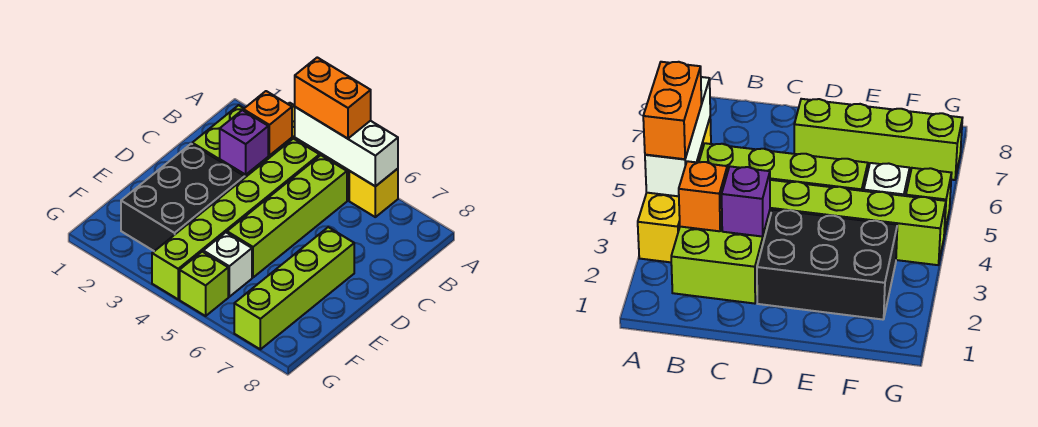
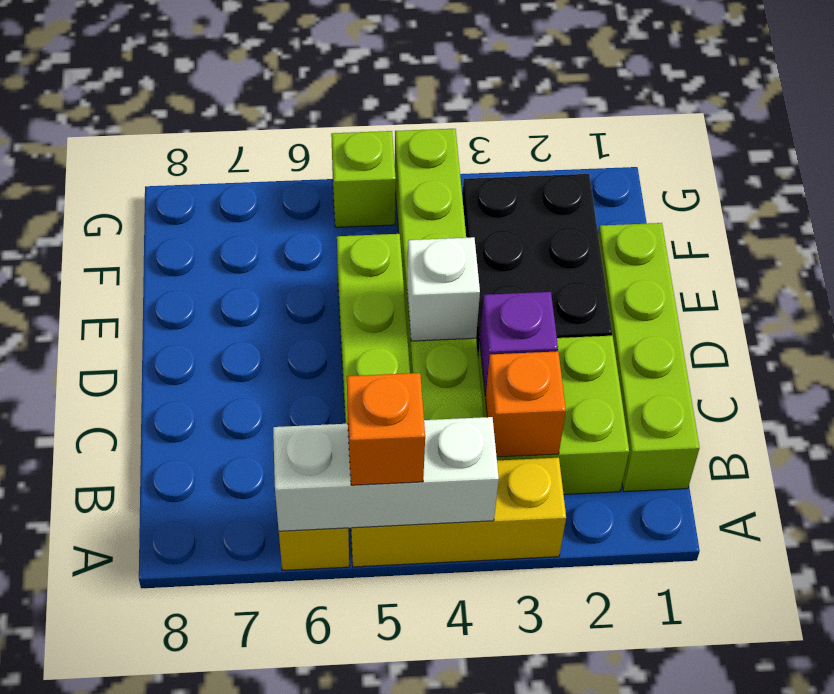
orange 1x2 brick [295,57,371,139] -> orange 1x1 brick [347,373,425,485]
lime 1x4 brick [234,227,354,349] -> lime 1x4 brick moved to [598,223,700,492]
white 1x1 brick [203,232,252,297] -> white 1x1 brick moved to [407,237,480,341]

